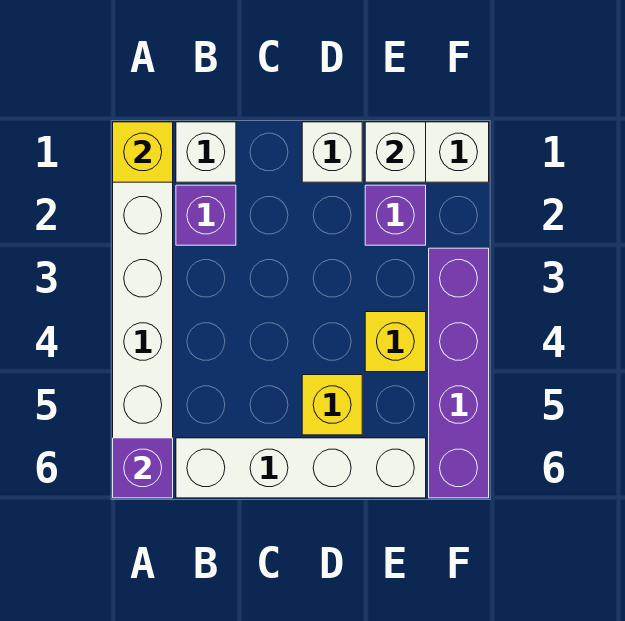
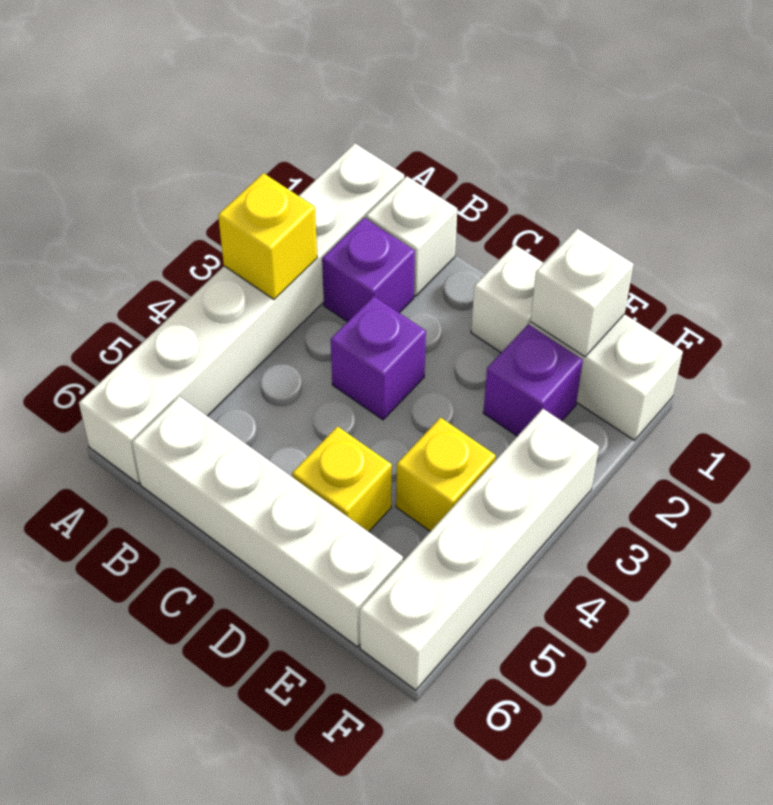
yellow 1x1 brick [113,122,173,182] -> yellow 1x1 brick moved to [218,173,317,299]
purple 1x1 brick [113,438,173,498] -> purple 1x1 brick moved to [331,296,426,420]
purple 1x4 brick [429,248,489,498] -> white 1x4 brick [360,409,599,690]

